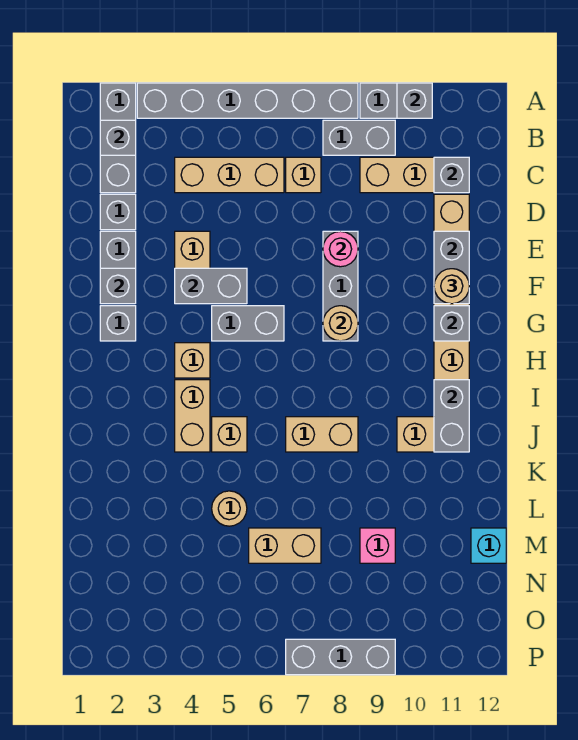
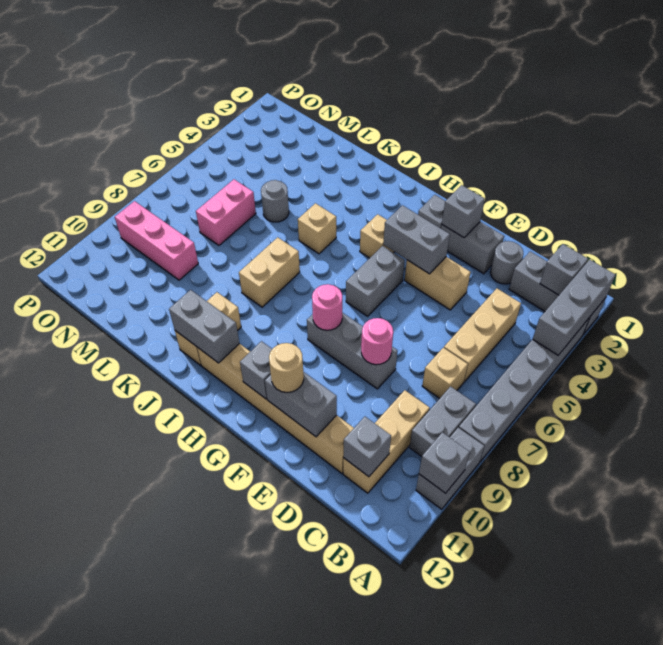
grey 1x1 brick [100,194,136,230] -> grey 1x1 round brick [490,241,523,284]
grey 1x2 brick [175,268,247,304] -> grey 1x2 brick turned to [383,205,450,274]
tan 1x1 round brick [323,306,358,341] -> pink 1x1 round brick [312,284,342,330]
tan 1x2 brick [175,380,210,452] -> none
tan 1x1 round brick [212,491,247,526] -> grey 1x1 round brick [261,180,289,222]
tan 1x2 brick [249,528,321,563] -> pink 1x2 brick [196,179,256,245]
pink 1x1 brick [360,528,395,563] -> pink 1x3 brick [115,201,198,280]
cyan 1x1 brick [471,528,506,563] -> none
grey 1x3 brick [286,639,395,675] -> grey 1x3 brick moved to [533,260,615,355]

